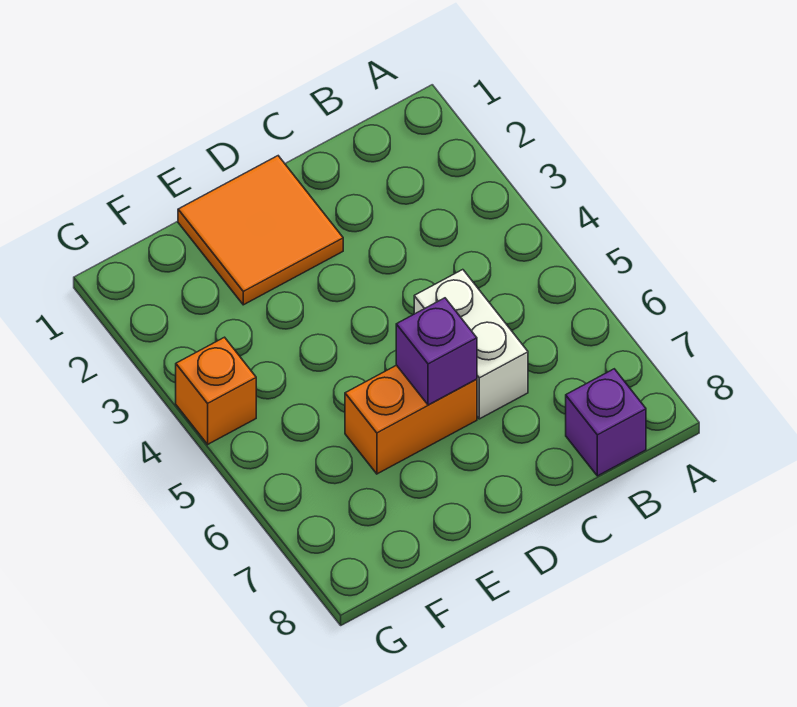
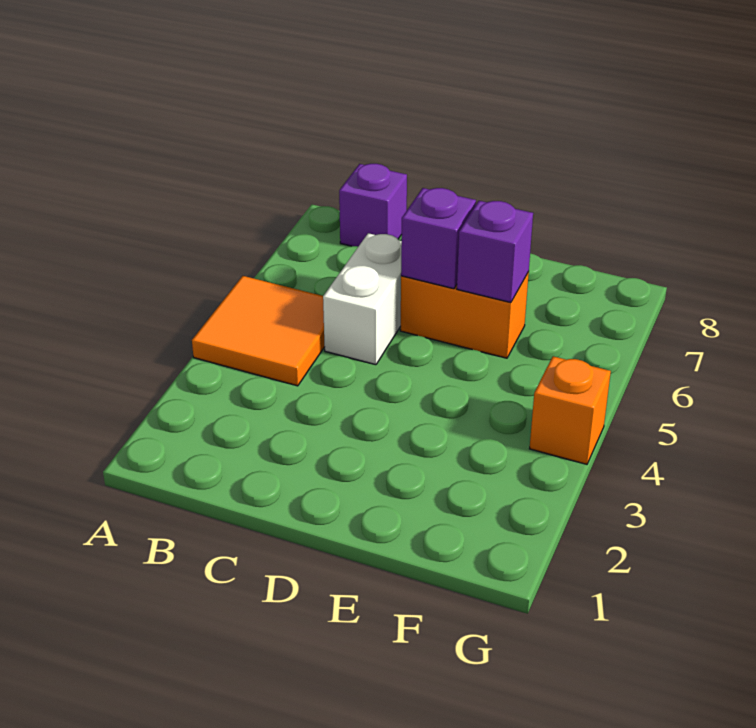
orange 2x2 tile [178,156,343,305] -> orange 2x2 tile moved to [192,276,325,386]
none -> purple 1x1 brick [457,201,533,303]

